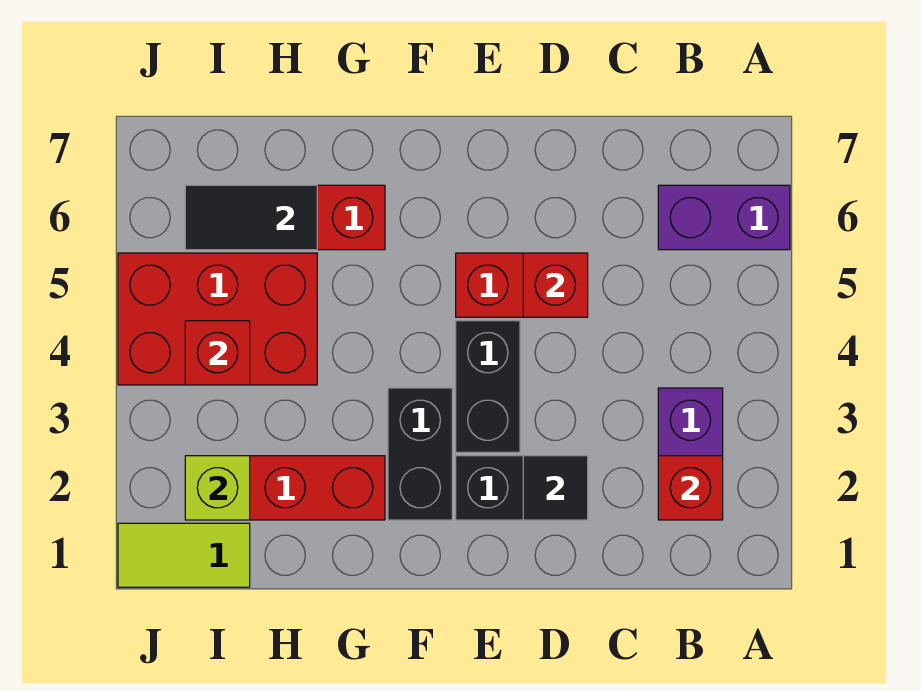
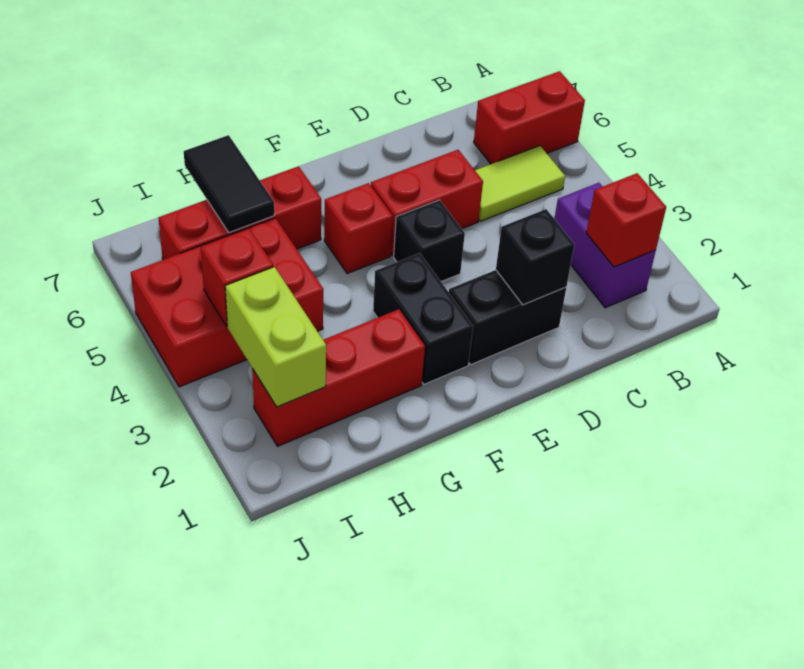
purple 1x2 brick [658,185,790,250] -> red 1x2 brick [474,71,585,164]
black 1x1 tile [523,456,588,520] -> black 1x1 brick [496,209,574,305]
red 1x1 brick [523,253,588,317] -> red 1x1 brick moved to [324,183,393,274]
black 1x2 brick [456,321,520,452] -> black 1x1 brick [394,200,465,282]
black 1x2 tile [185,185,317,250] -> black 1x2 tile turned to [184,135,274,232]
lime 1x2 tile [118,523,250,587] -> lime 1x2 tile moved to [475,146,565,221]
lime 1x1 brick [185,456,250,520] -> lime 1x2 brick [225,267,326,407]

